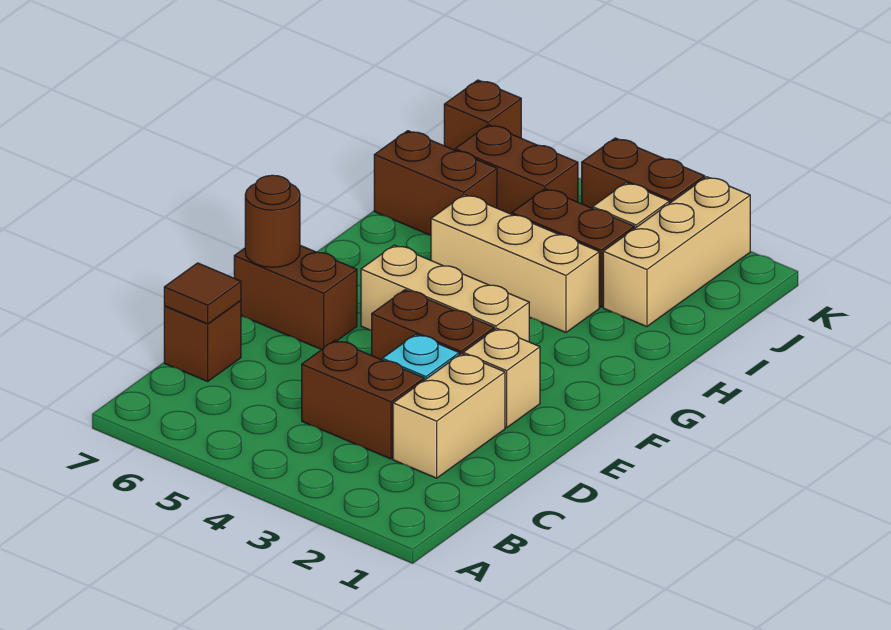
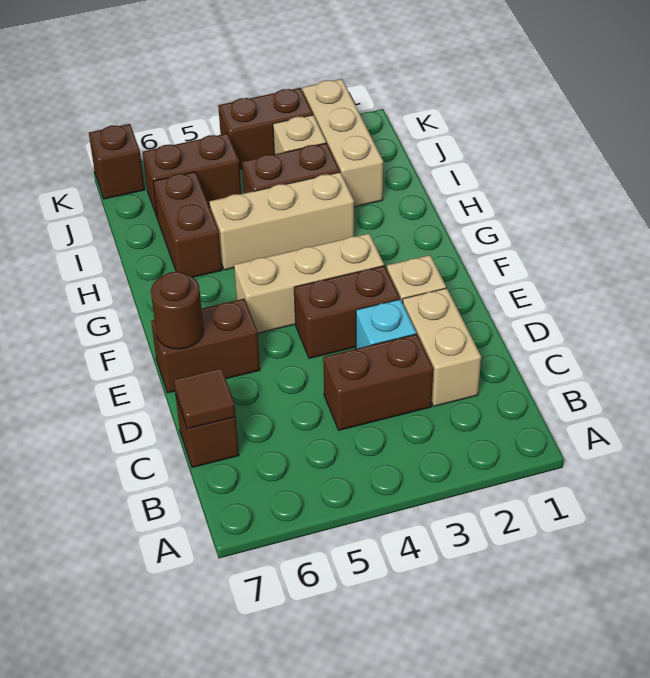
brown 1x2 brick [374,131,497,235] -> brown 1x2 brick turned to [153,172,222,277]

